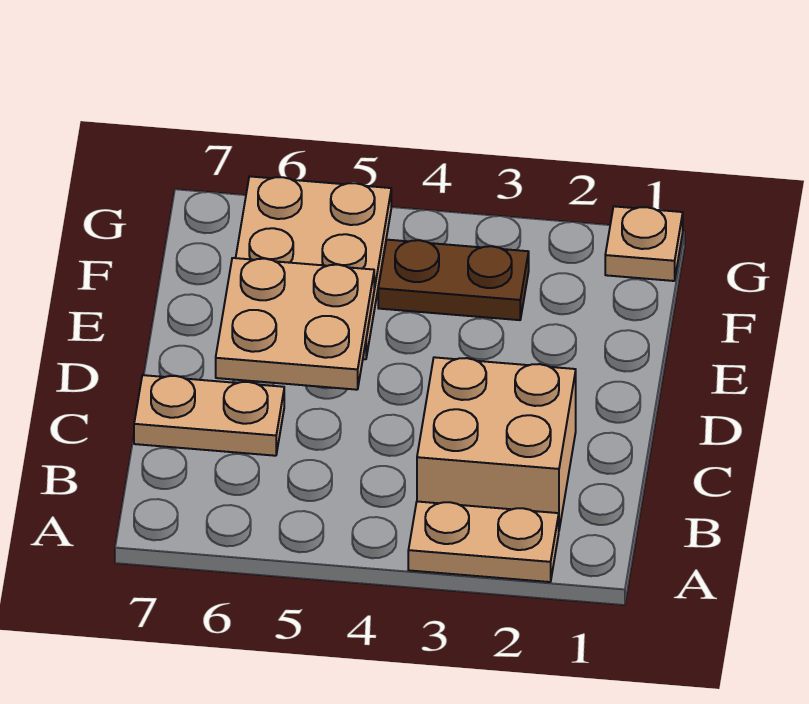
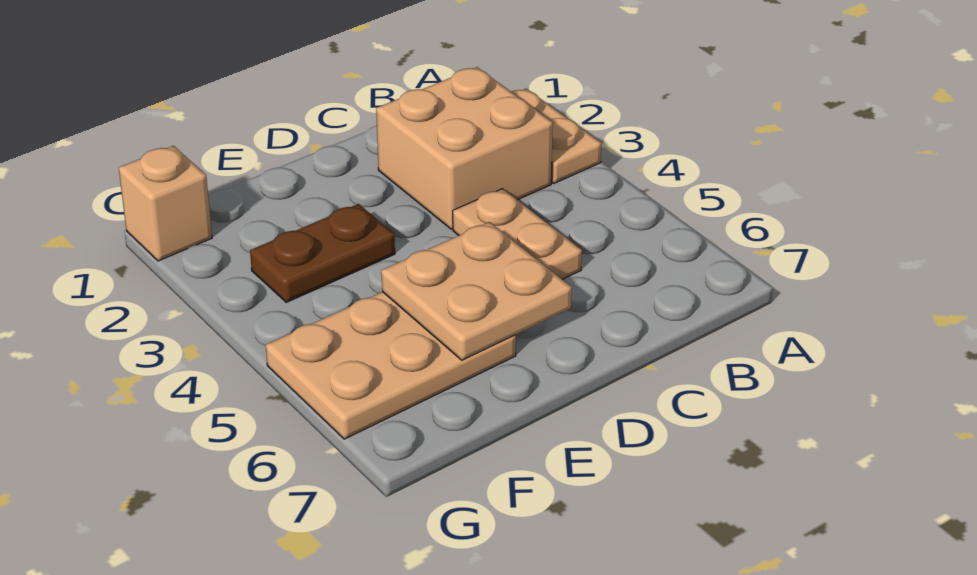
tan 1x2 plate [134,375,284,456] -> tan 1x2 plate moved to [453,189,582,279]
brown 1x2 plate [378,240,529,320] -> brown 1x2 plate turned to [250,204,395,302]
tan 1x1 plate [605,206,683,281] -> tan 1x1 brick [119,146,212,261]

